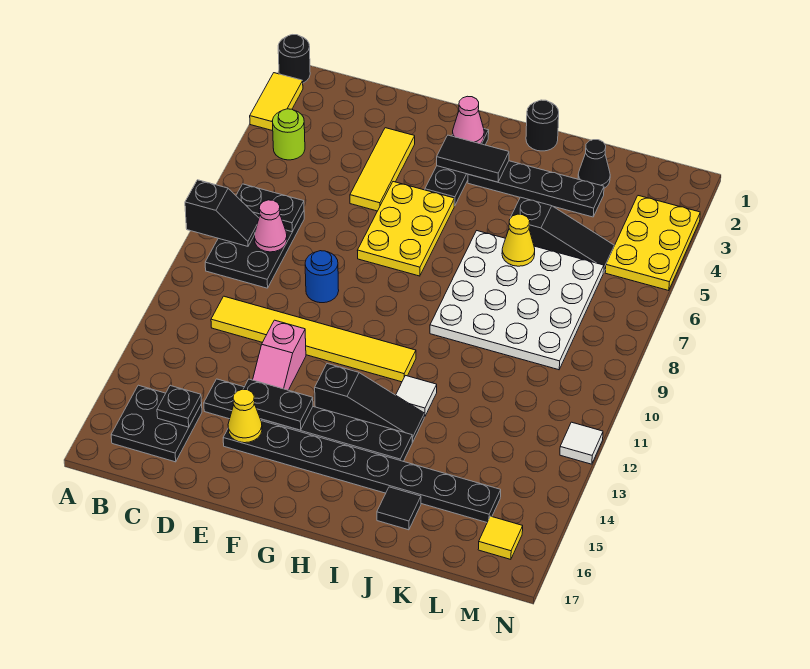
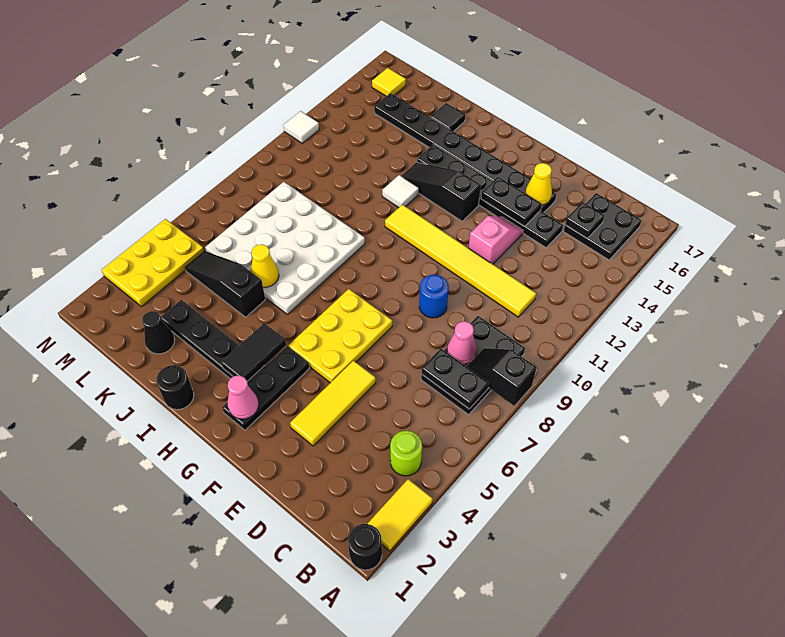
black 1x2 tile [437,135,509,182] -> black 1x2 tile turned to [221,323,286,381]

